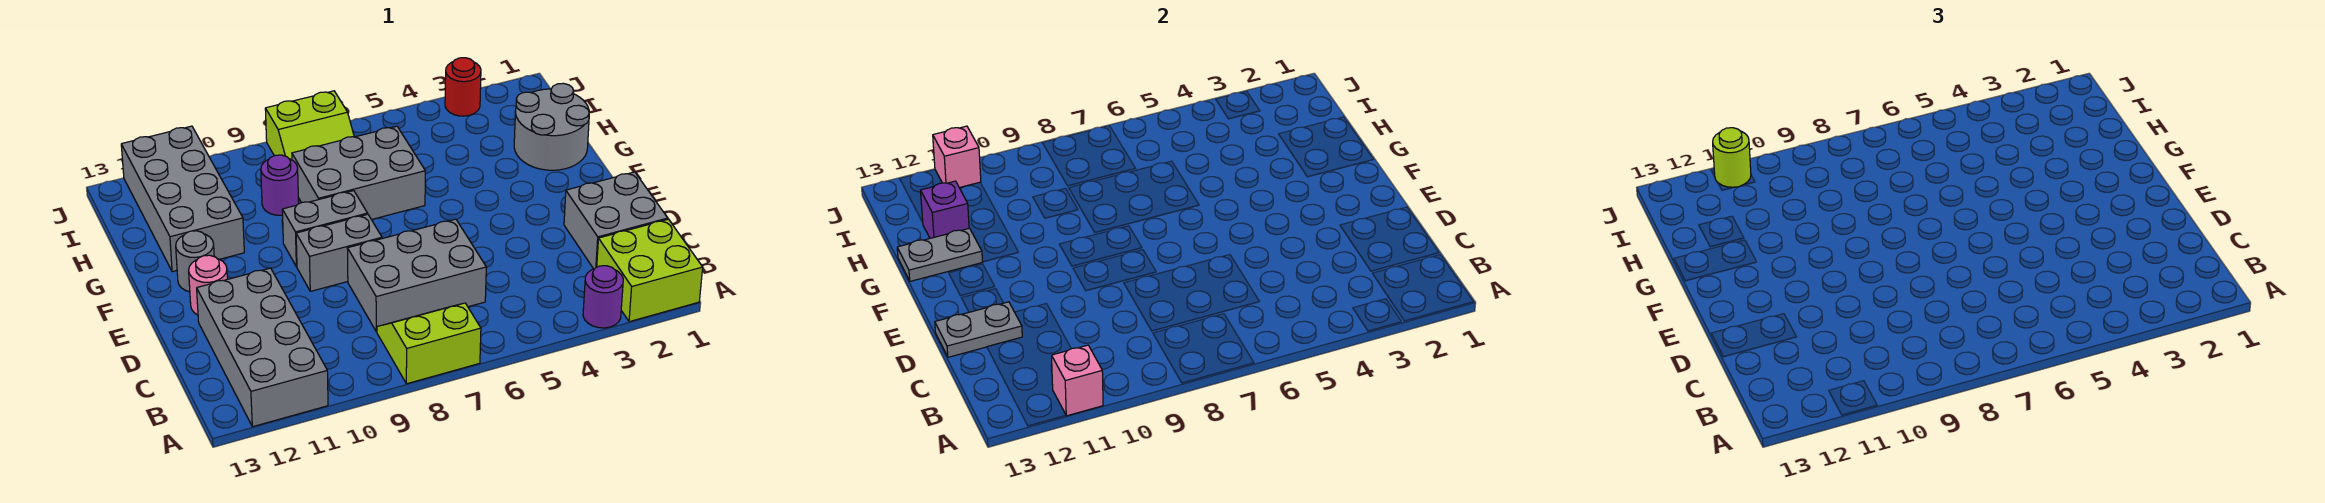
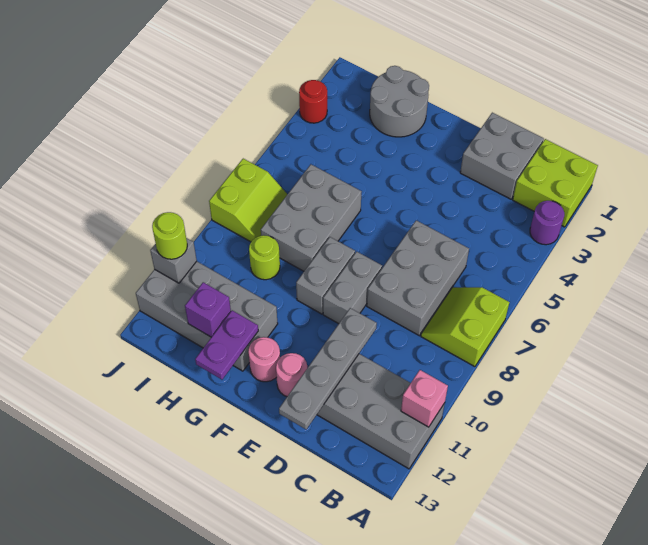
grey 1x2 plate [935,302,1022,357] -> grey 1x4 plate [279,308,377,429]
grey 1x1 round brick [176,231,214,292] -> pink 1x1 round brick [248,337,280,382]
grey 1x2 plate [897,228,982,281] -> purple 1x2 plate [195,310,258,380]
purple 1x1 round brick [261,155,299,215] -> lime 1x1 round brick [249,235,280,280]
pink 1x1 brick [933,126,981,188] -> grey 1x1 brick [150,238,197,283]

